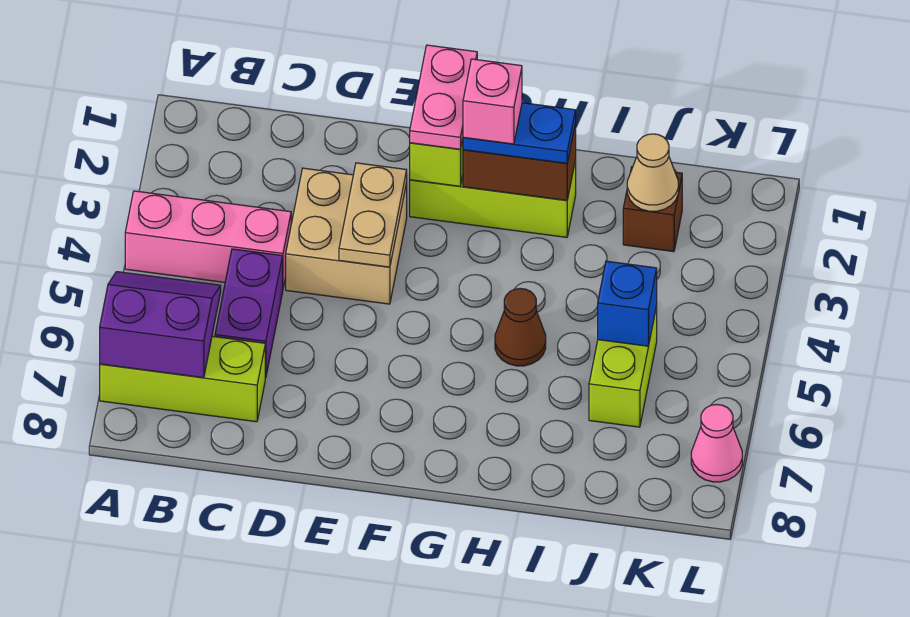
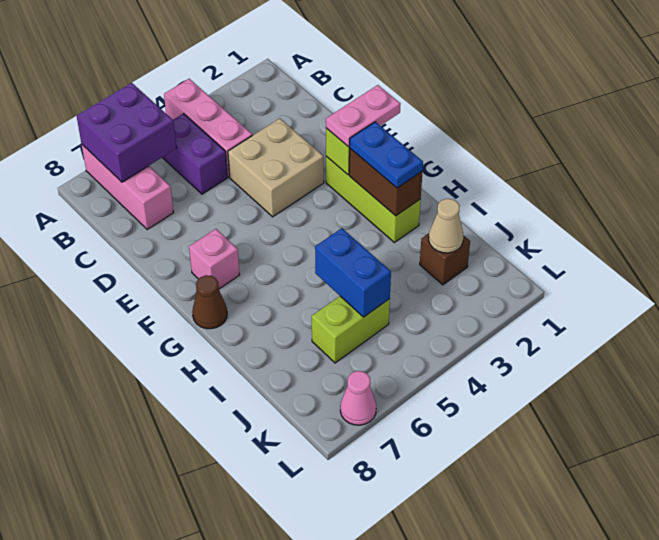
purple 2x2 slope [100,272,221,378] -> purple 2x2 brick [77,83,176,182]
lime 1x3 brick [100,336,265,422] -> pink 1x3 brick [82,145,174,229]
purple 1x2 brick [215,249,283,378] -> purple 1x2 brick turned to [162,114,227,194]
tan 1x2 plate [339,163,407,267] -> none
pink 1x1 brick [463,59,522,144] -> pink 1x1 brick moved to [189,229,240,289]
brown 1x1 cone [495,289,546,366] -> brown 1x1 cone moved to [192,275,227,329]
blue 1x1 brick [598,261,657,346] -> blue 1x2 brick [315,228,391,317]

